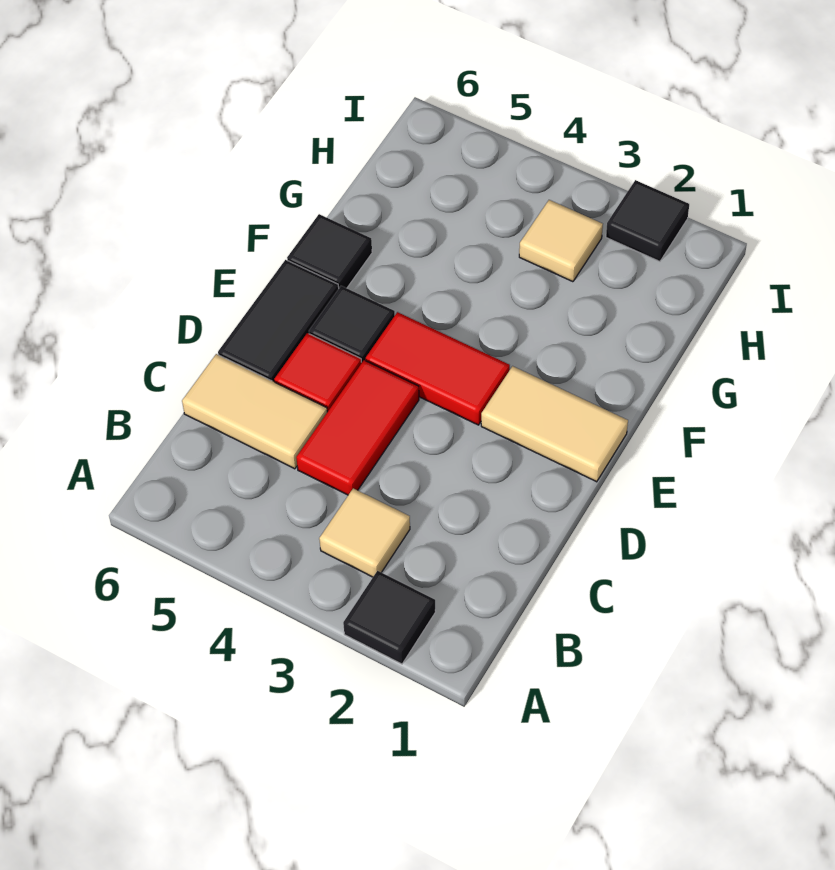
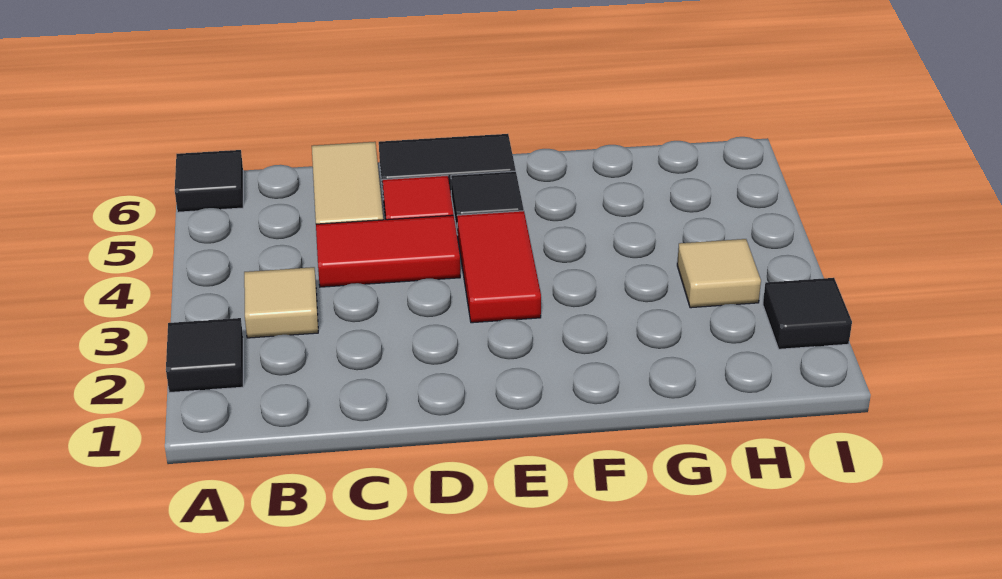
tan 1x2 tile [481,366,628,482] -> none
black 1x1 tile [287,214,372,288] -> black 1x1 tile moved to [175,150,243,212]

